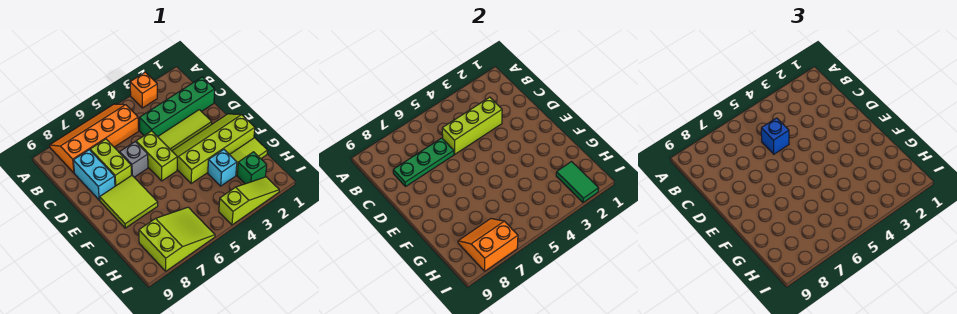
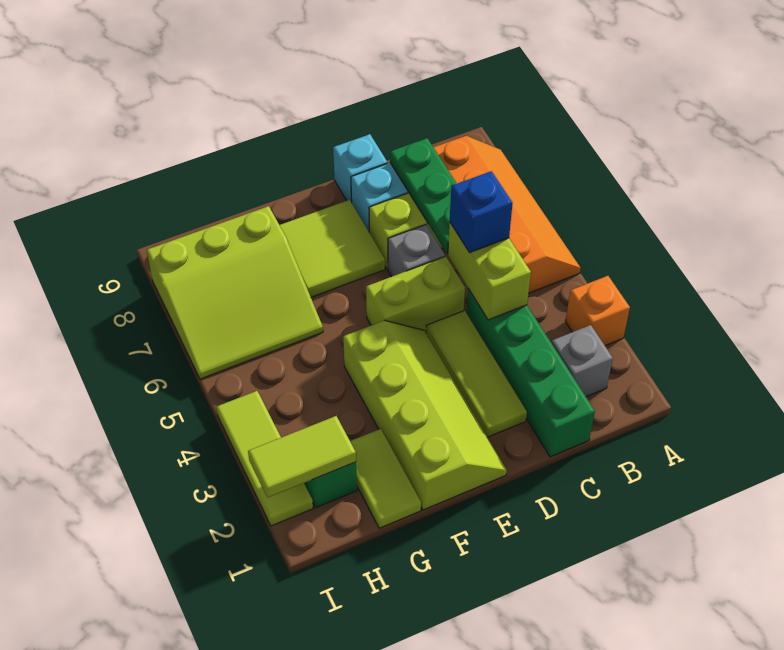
none -> grey 1x1 brick [552,325,613,397]
lime 1x3 brick [442,97,502,154] -> lime 1x2 brick [448,223,531,320]
cyan 1x1 brick [208,149,237,186] -> cyan 1x1 brick moved to [333,134,387,203]
green 1x2 tile [556,162,599,202] -> lime 1x2 tile [248,416,356,498]
lime 2x3 slope [139,207,215,271] -> lime 3x3 slope [147,206,323,379]
orange 2x2 slope [458,219,518,271] -> none
lime 1x3 slope [219,177,279,225] -> lime 1x3 tile [216,391,313,526]

